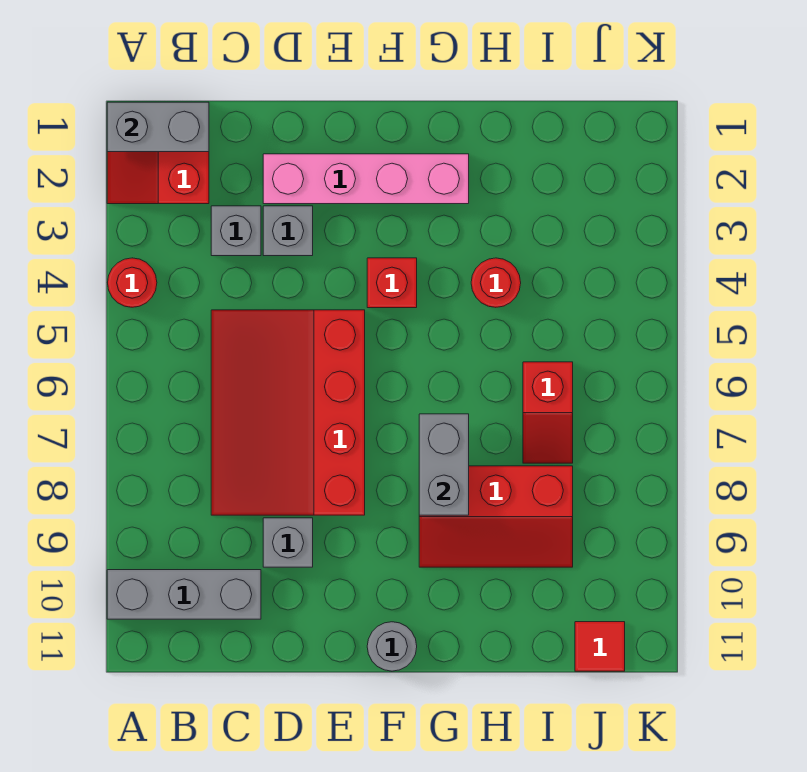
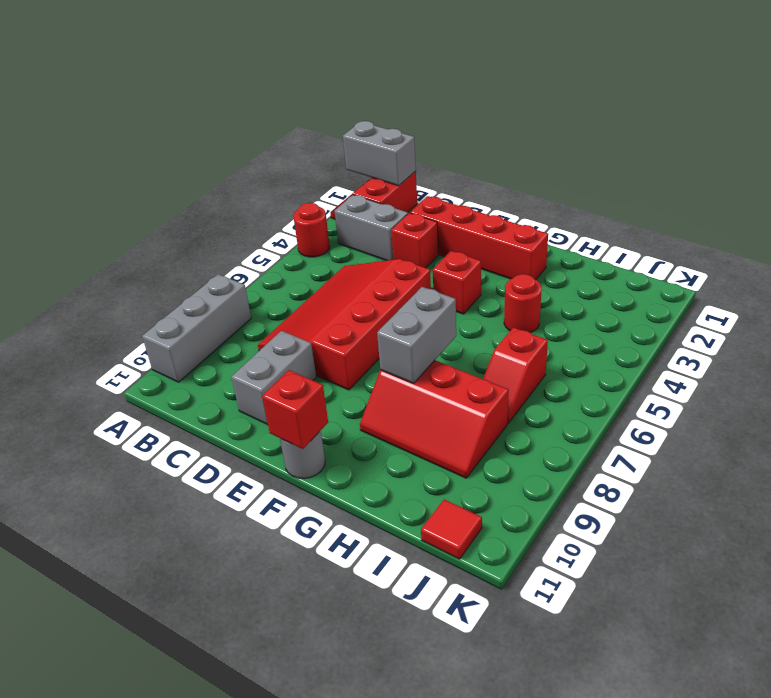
grey 1x3 brick [107,570,261,619] -> grey 1x3 brick turned to [142,274,251,382]
grey 1x1 brick [211,206,261,256] -> grey 1x2 brick [335,195,408,261]
pink 1x4 brick [263,154,469,204] -> red 1x4 brick [410,196,548,280]
grey 1x1 brick [263,206,313,256] -> red 1x1 brick [391,213,438,268]
grey 1x1 brick [263,518,313,567] -> grey 1x2 brick [231,331,316,425]
none -> red 1x1 brick [262,370,328,449]

